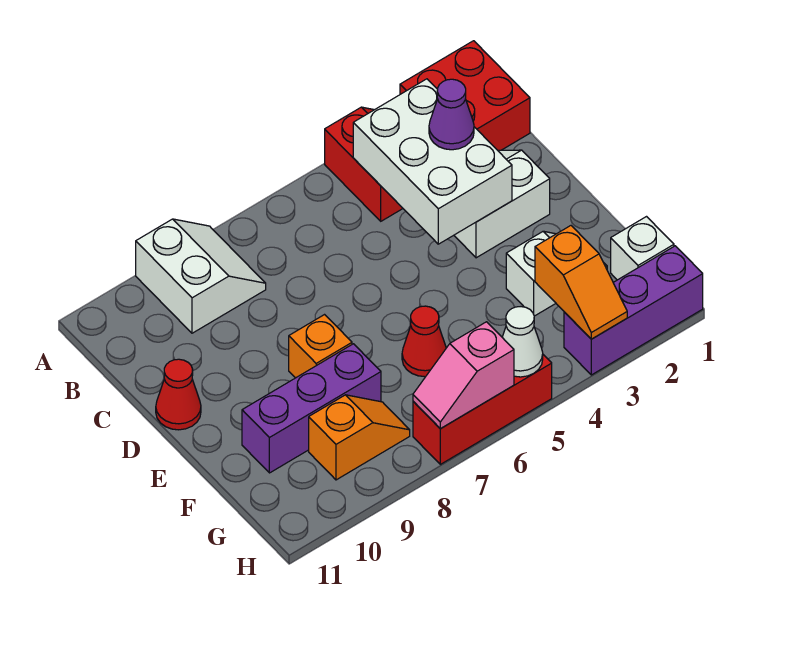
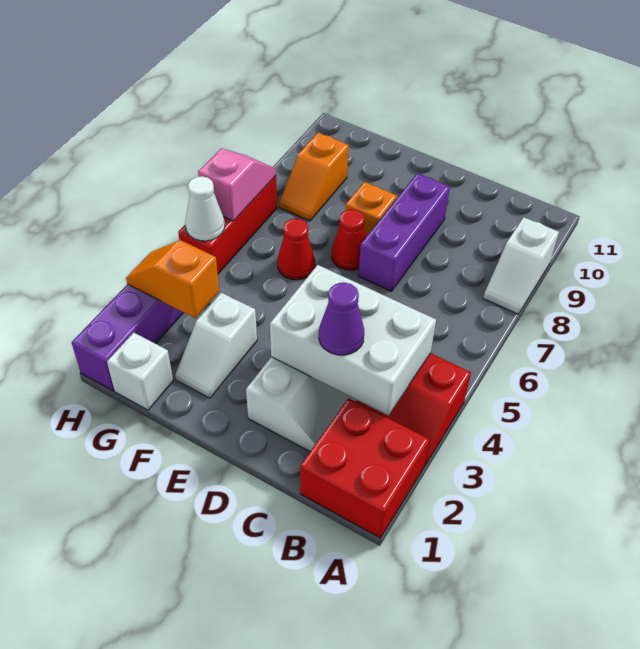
white 2x2 slope [136,219,266,333] -> white 1x2 slope [483,217,559,314]
red 1x1 cone [156,359,201,430] -> red 1x1 cone moved to [332,209,366,270]
purple 1x3 brick [242,344,381,473] -> purple 1x3 brick moved to [359,173,450,291]

